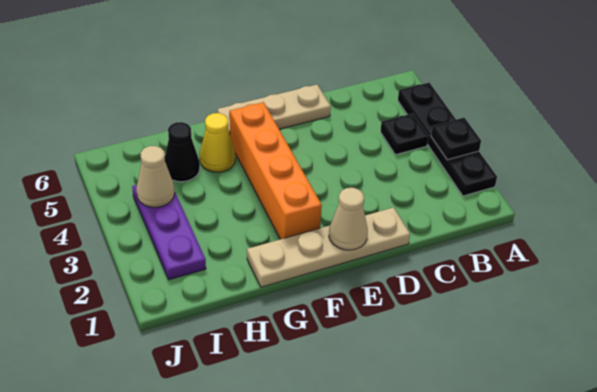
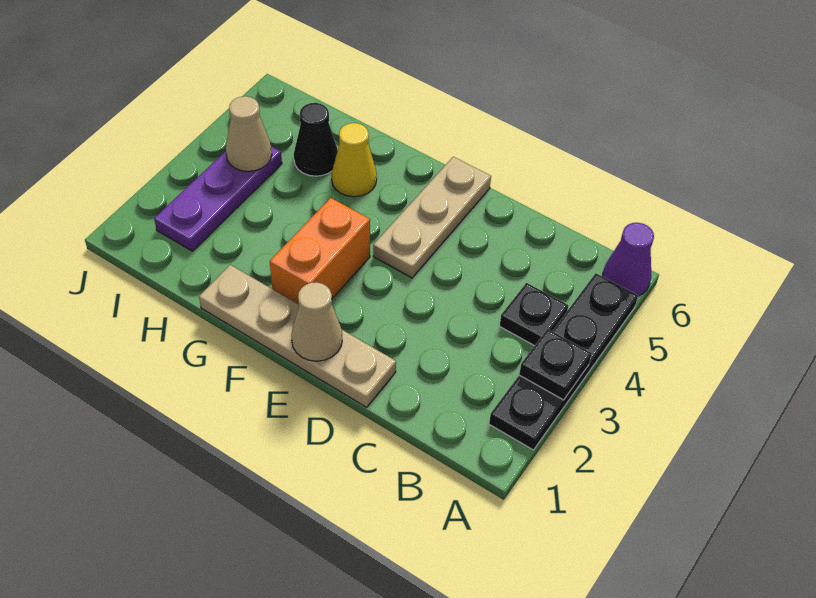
none -> purple 1x1 cone [603,223,654,296]
tan 1x3 plate [218,85,331,134] -> tan 1x3 plate turned to [373,157,491,278]
orange 1x4 brick [230,102,322,239] -> orange 1x2 brick [270,198,370,304]

